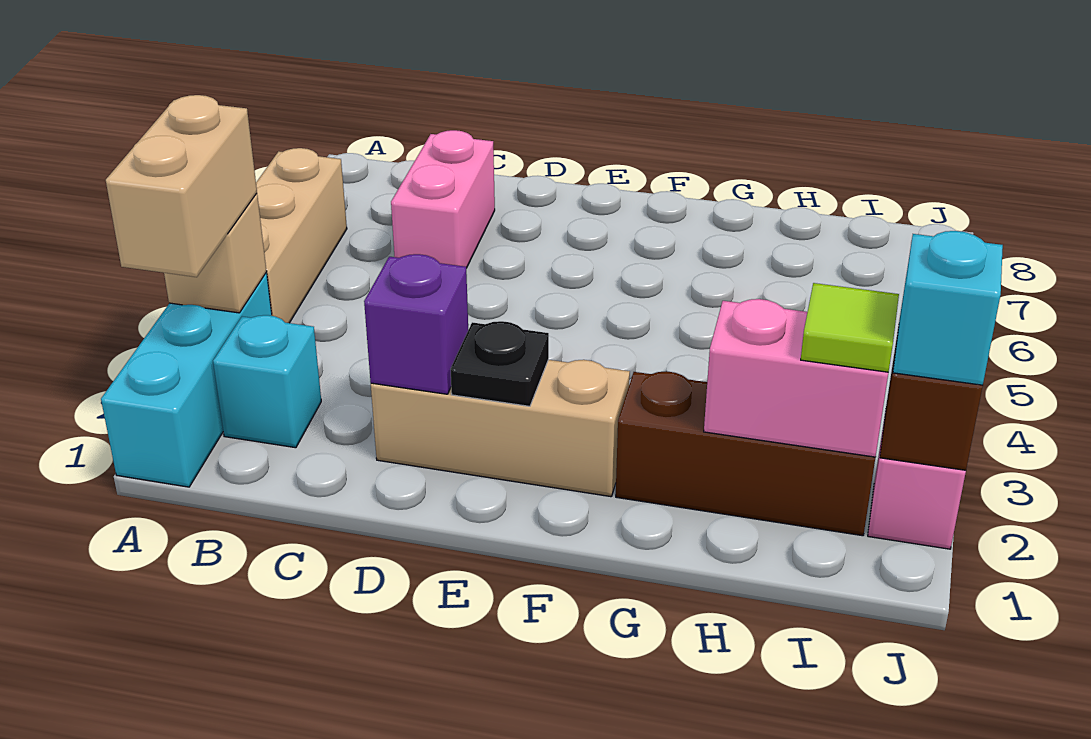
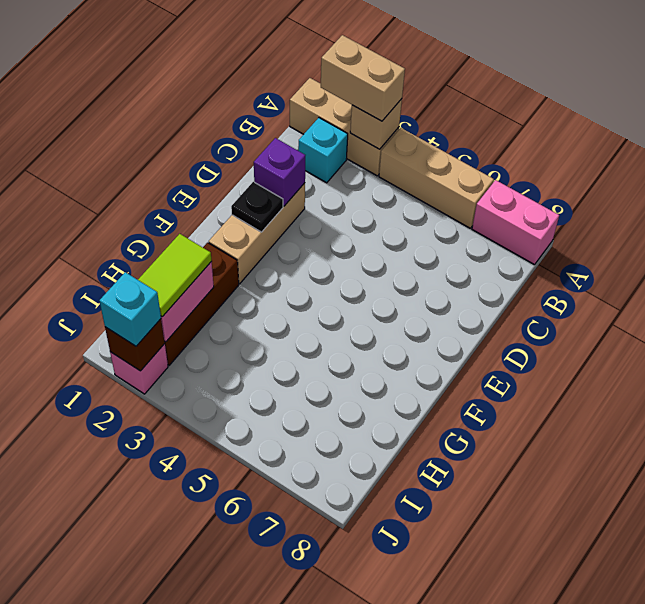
cyan 1x3 brick [101,273,272,487] -> tan 1x3 brick [290,78,399,176]
pink 1x2 brick [391,130,495,268] -> pink 1x2 brick moved to [472,180,559,265]
lime 1x1 tile [801,283,899,372] -> lime 1x2 tile [138,234,212,317]

